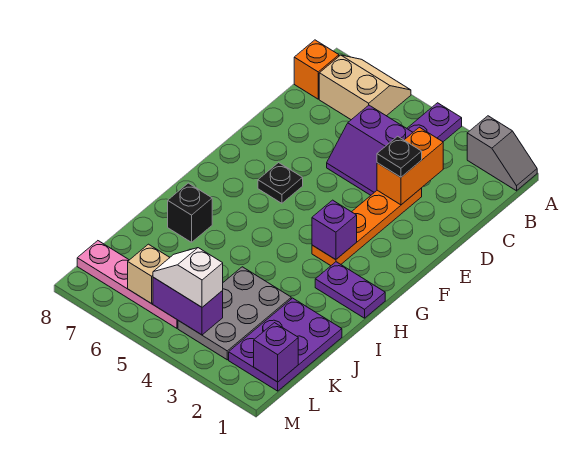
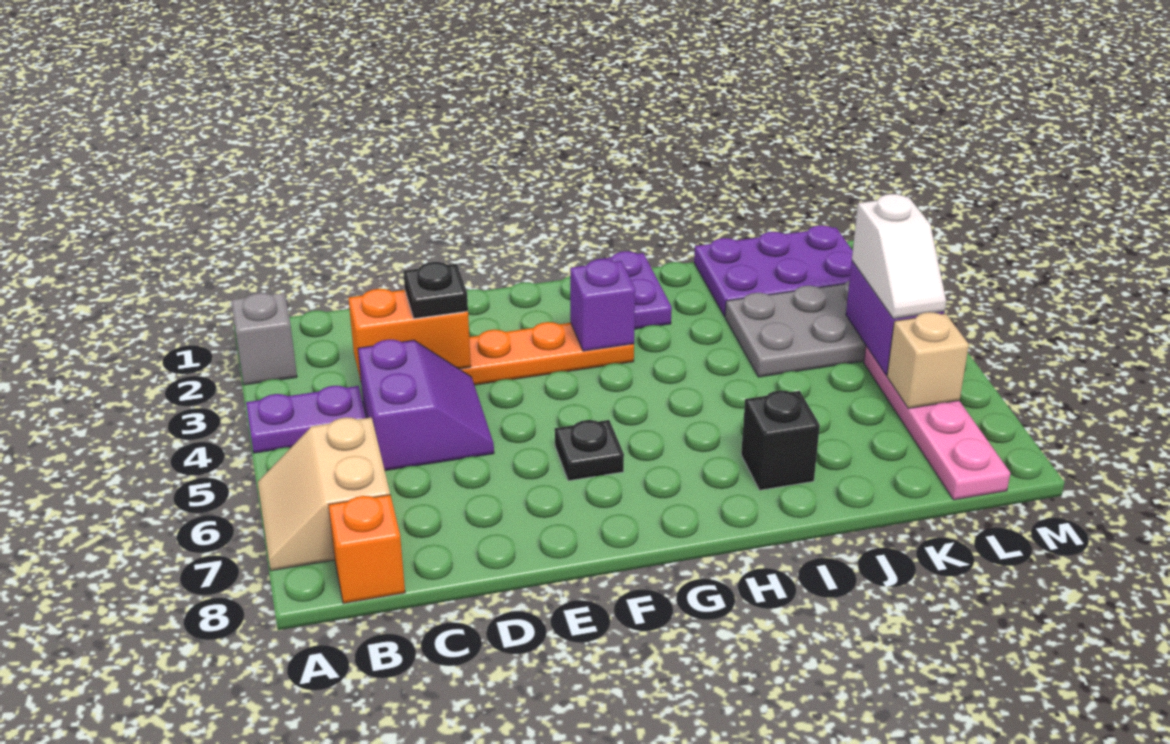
purple 1x1 brick [254,323,298,382] -> none

